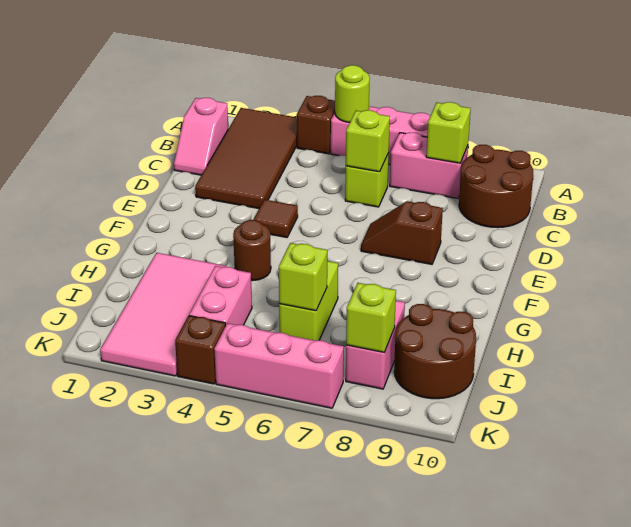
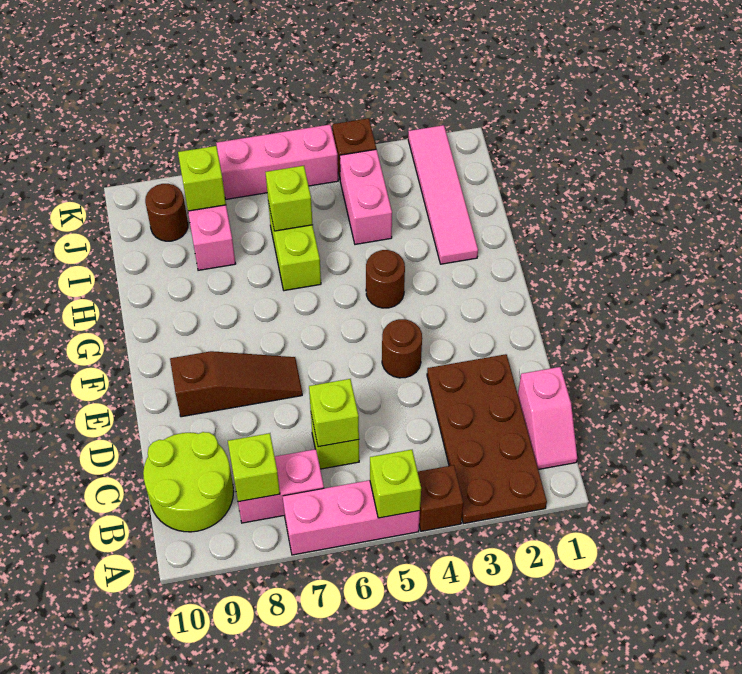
brown 2x4 tile [195,108,297,209] -> brown 2x4 plate [427,354,547,524]
lime 1x1 round brick [335,65,370,122] -> lime 1x1 brick [370,450,421,518]
pink 1x2 slope [174,98,228,175] -> pink 1x2 slope turned to [518,367,577,469]
brown 2x2 round brick [459,145,533,228] -> lime 2x2 round brick [143,432,234,532]
brown 1x1 tile [254,200,298,238] -> brown 1x1 round brick [382,319,422,378]
brown 1x2 slope [361,201,443,264] -> brown 1x3 slope [170,351,302,417]
pink 2x4 tile [100,253,227,376] -> pink 1x4 tile [408,125,478,264]
brown 2x2 round brick [394,304,476,399] -> brown 1x1 round brick [145,184,188,241]

